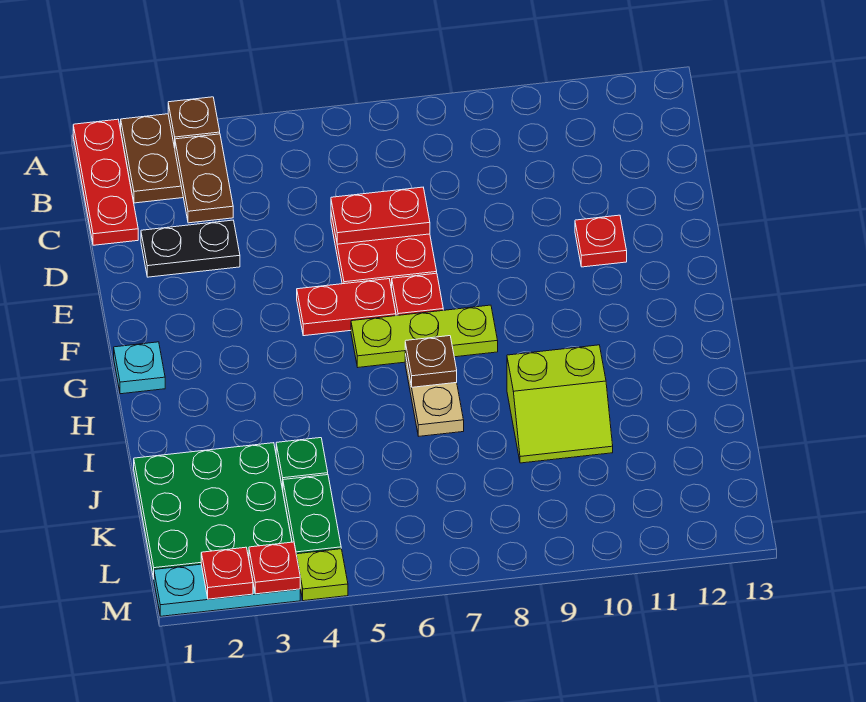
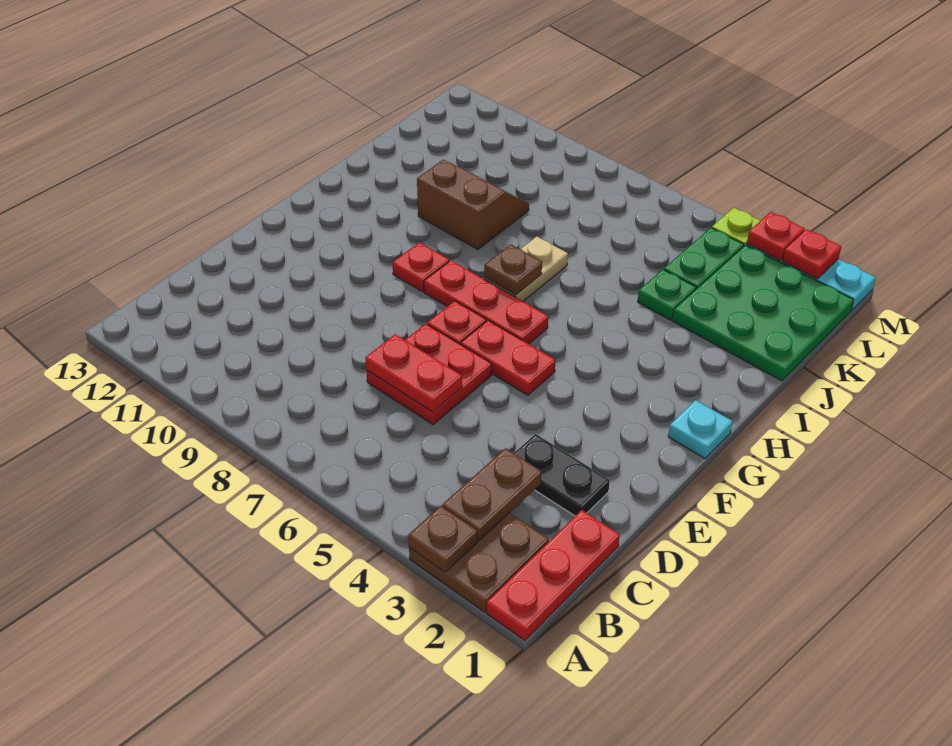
red 1x1 plate [575,215,627,267] -> red 1x1 plate moved to [392,242,449,292]
lime 1x3 plate [351,305,498,367] -> red 1x3 plate [424,260,548,344]
lime 2x2 slope [507,345,613,463] -> brown 2x2 slope [417,160,529,249]

